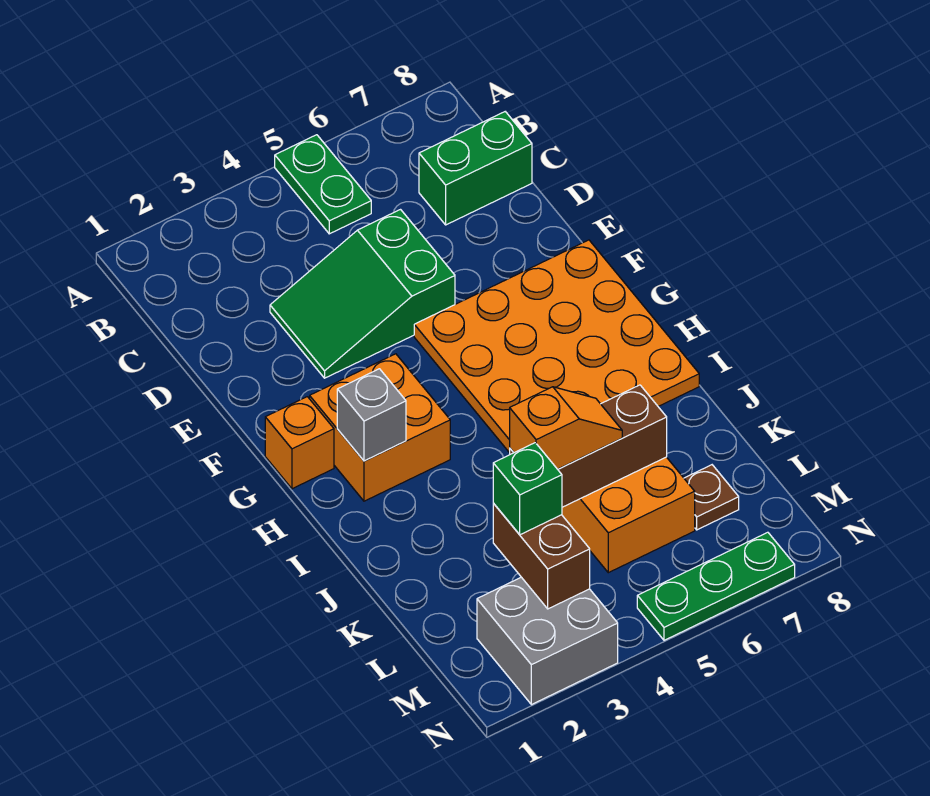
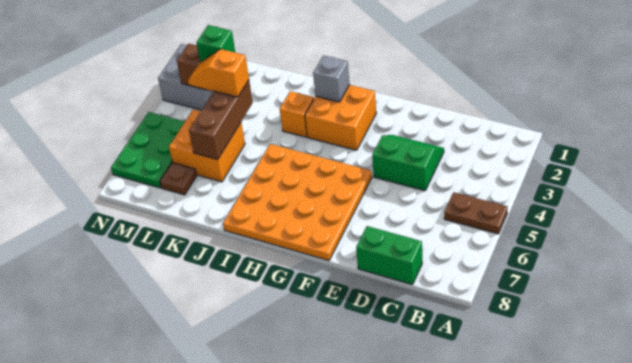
green 1x2 plate [275,135,371,234] -> brown 1x2 plate [444,192,508,234]
green 1x2 brick [419,112,532,225] -> green 1x2 brick turned to [356,226,422,285]
green 2x3 slope [270,210,455,378] -> green 2x2 slope [372,135,444,191]
orange 1x1 brick [265,397,334,489] -> orange 1x1 brick moved to [280,91,314,137]
orange 1x2 slope [510,387,622,469] -> orange 1x2 slope turned to [188,49,249,97]
green 1x3 plate [637,532,795,640] -> green 2x3 plate [111,112,185,188]

